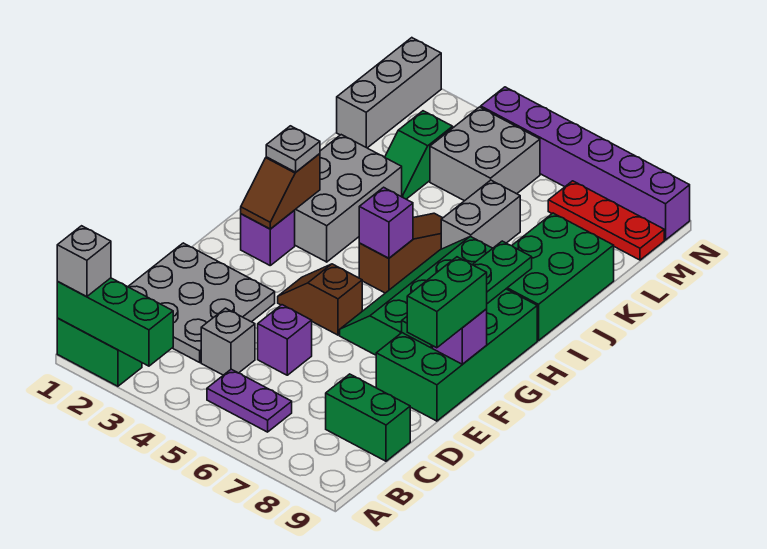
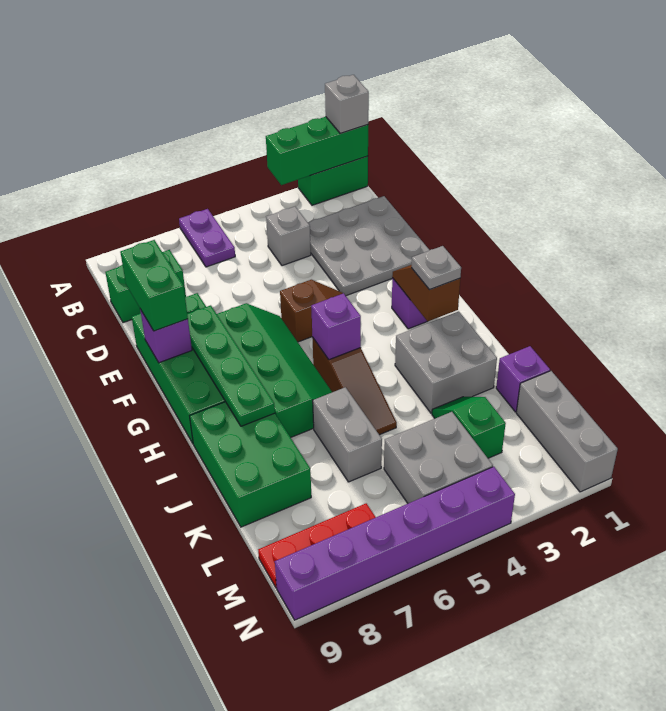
purple 1x2 plate [207,369,292,432] -> purple 1x2 plate turned to [179,209,235,267]
purple 1x1 brick [258,305,312,375] -> purple 1x1 brick moved to [496,346,550,412]
grey 2x3 brick [294,135,402,262] -> grey 2x2 brick [395,311,497,413]

